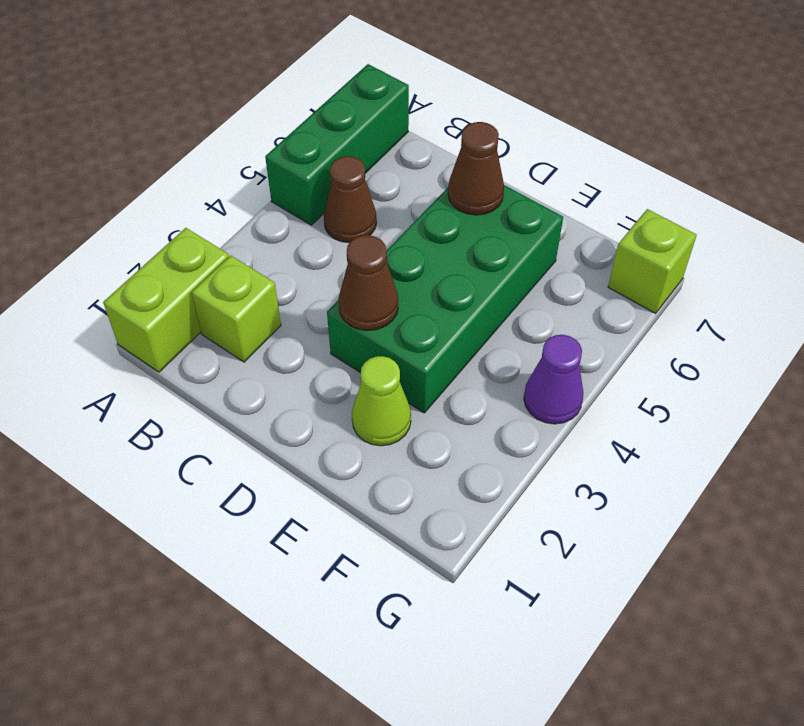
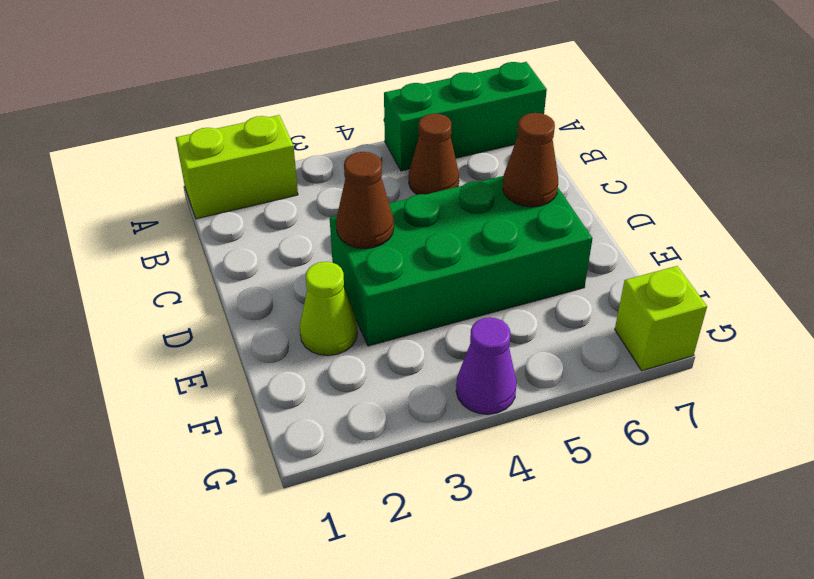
lime 1x1 brick [192,255,281,362] -> none

